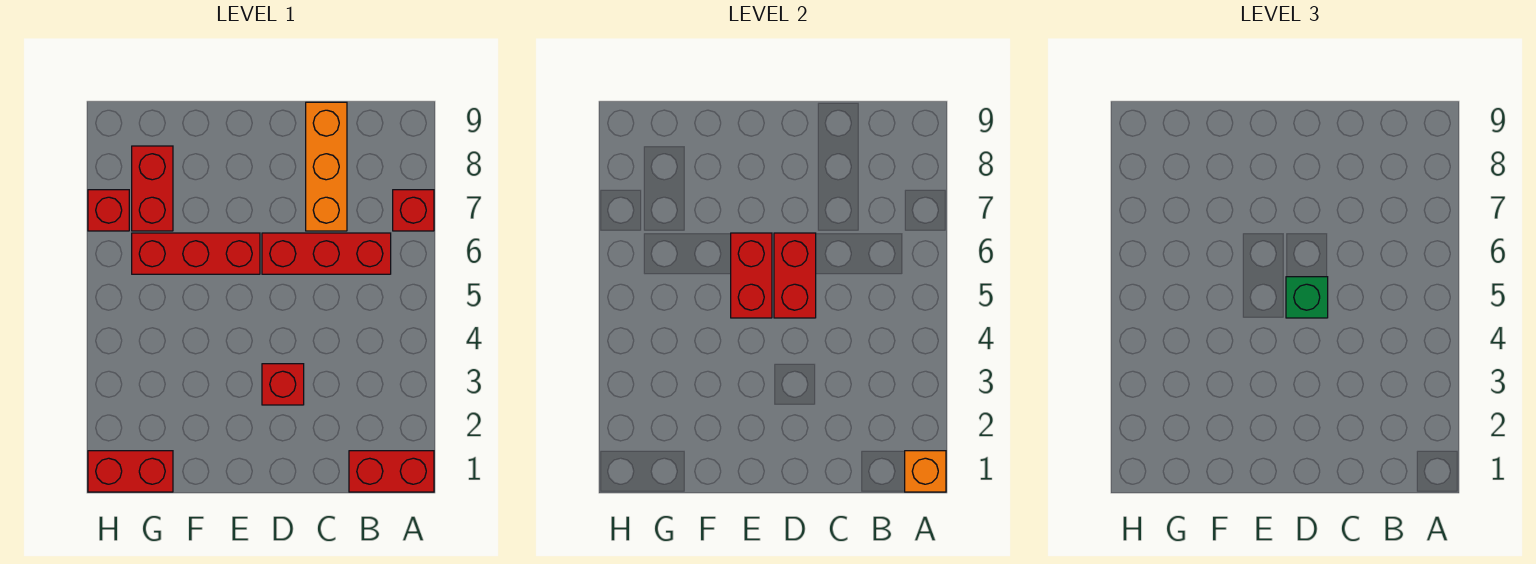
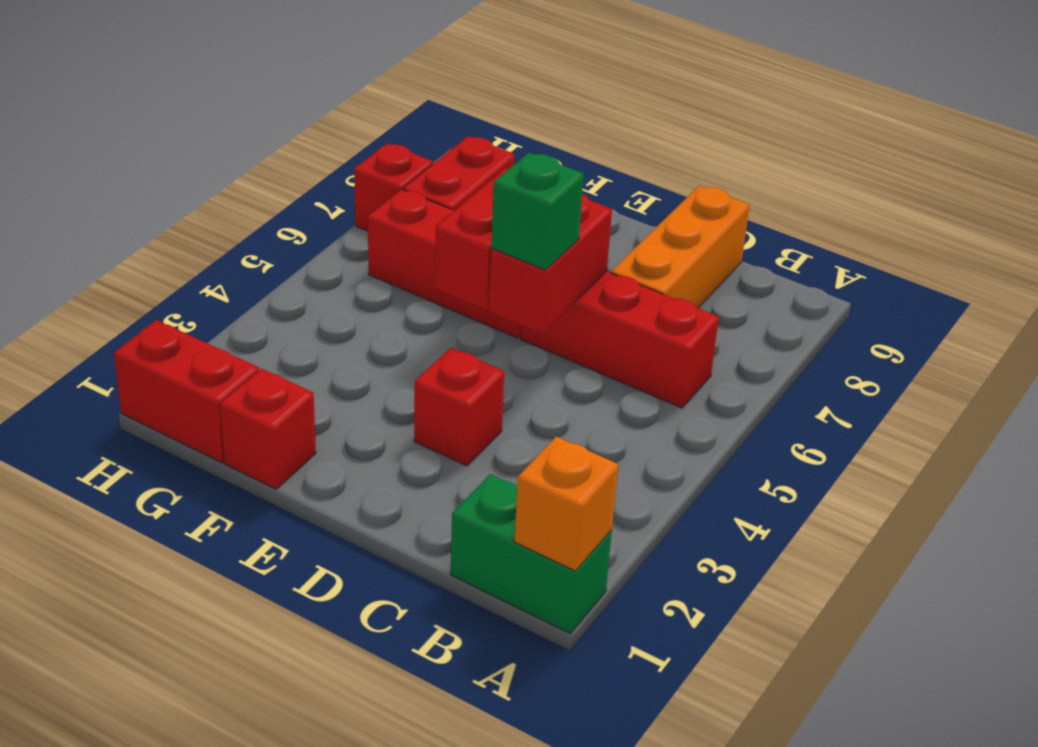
red 1x2 brick [349,451,434,492] -> green 1x2 brick [451,474,612,633]
red 1x1 brick [393,190,434,231] -> red 1x1 brick moved to [220,369,316,489]

